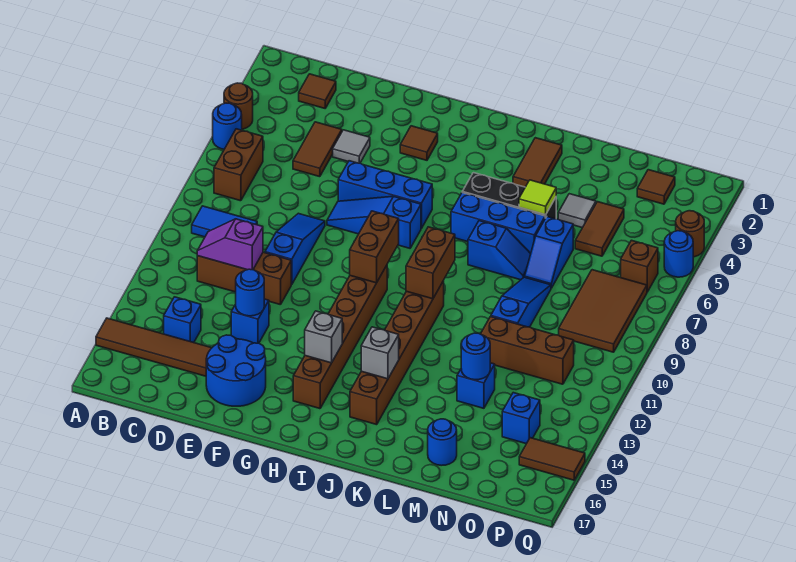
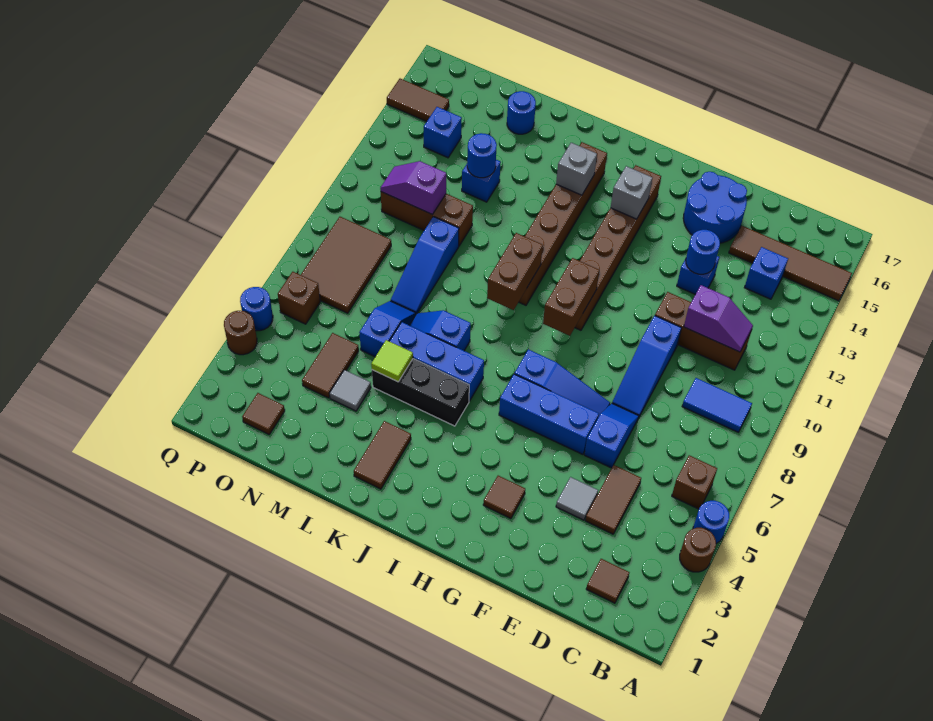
brown 1x2 brick [214,129,263,201] -> brown 1x1 brick [672,455,717,509]
none -> blue 1x2 slope [584,403,639,468]
none -> purple 1x2 slope [380,161,446,215]

